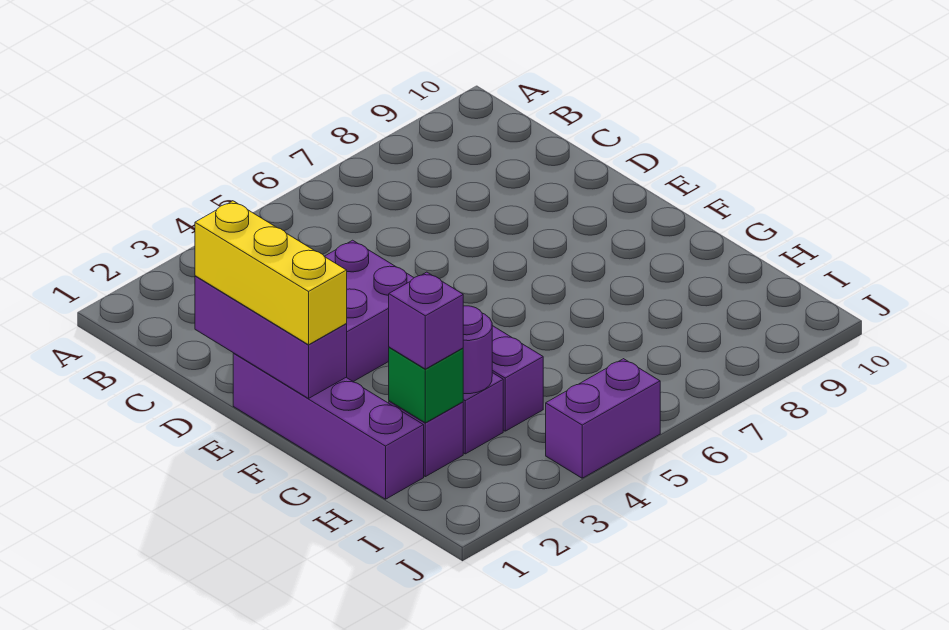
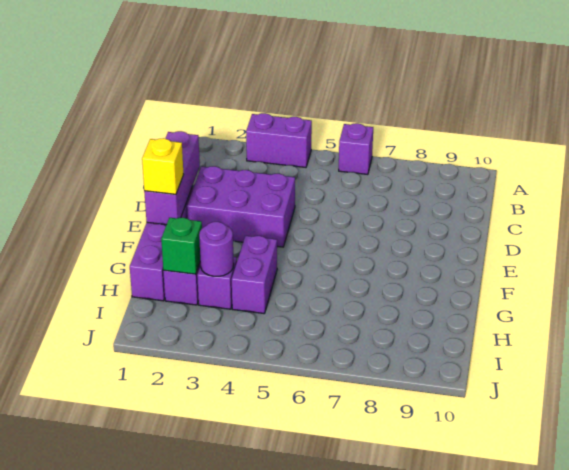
yellow 1x3 brick [195,201,347,345] -> yellow 1x1 brick [142,138,184,194]
purple 1x1 brick [389,272,463,369] -> purple 1x1 brick moved to [339,123,373,174]
purple 1x2 brick [546,359,660,478] -> purple 1x2 brick moved to [246,113,312,167]

